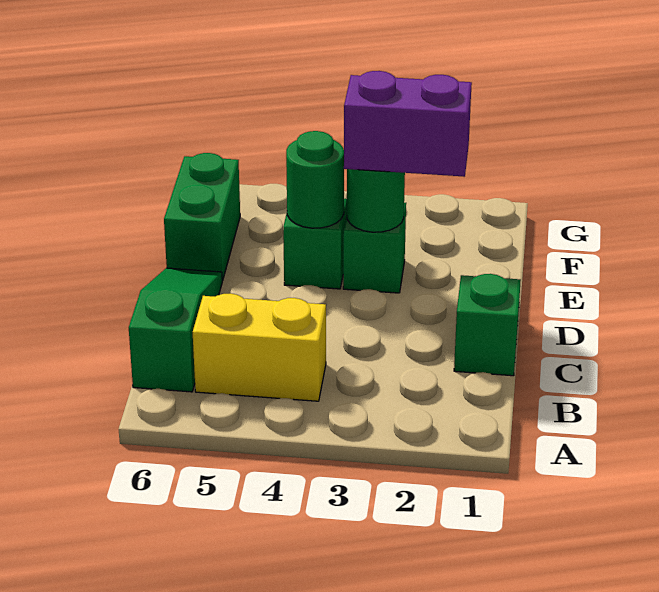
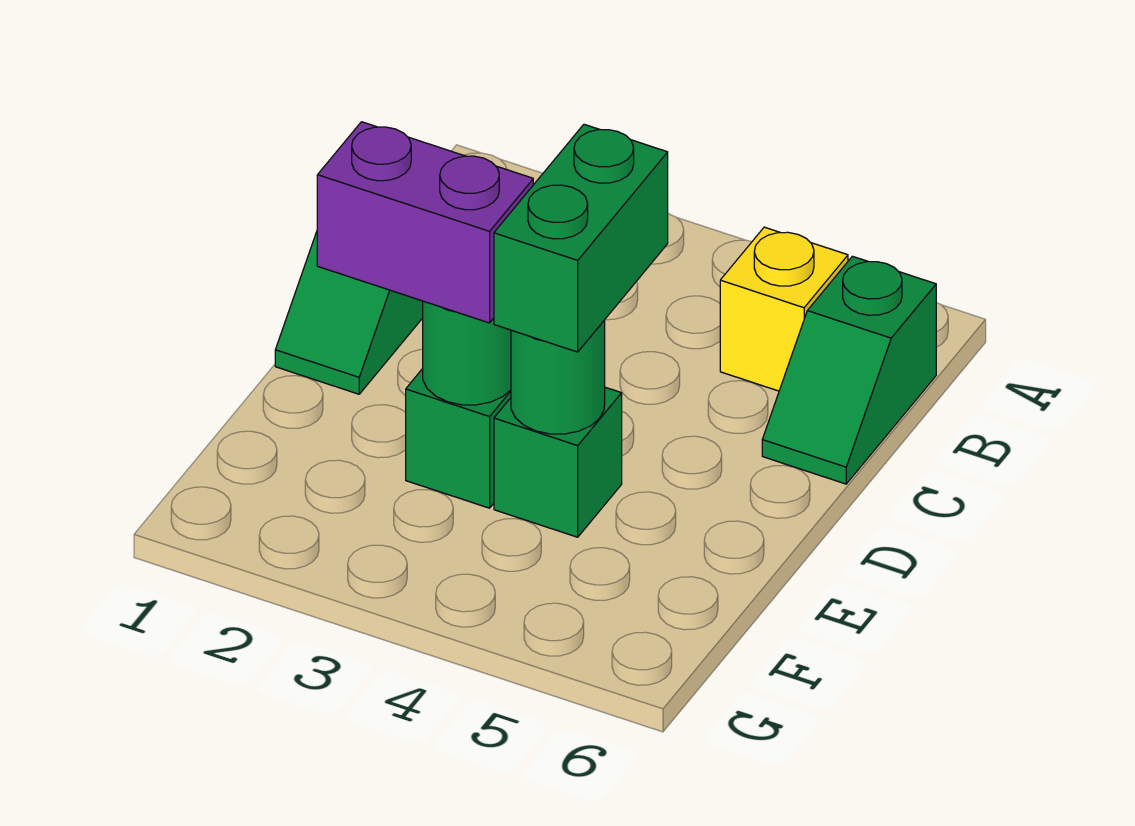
yellow 1x2 brick [193,293,326,401] -> yellow 1x1 brick [720,227,848,391]
green 1x3 slope [129,268,222,392] -> green 1x2 slope [762,256,936,484]
green 1x2 brick [164,153,240,281] -> green 1x2 brick moved to [494,124,668,352]

